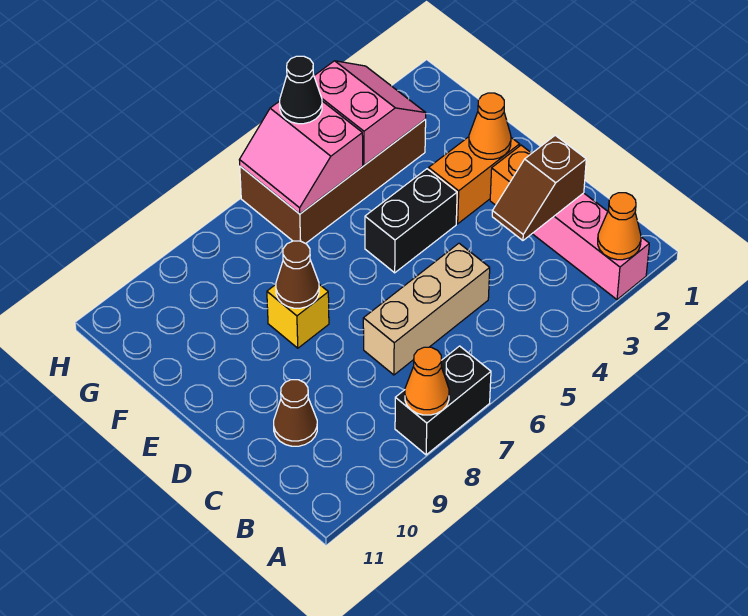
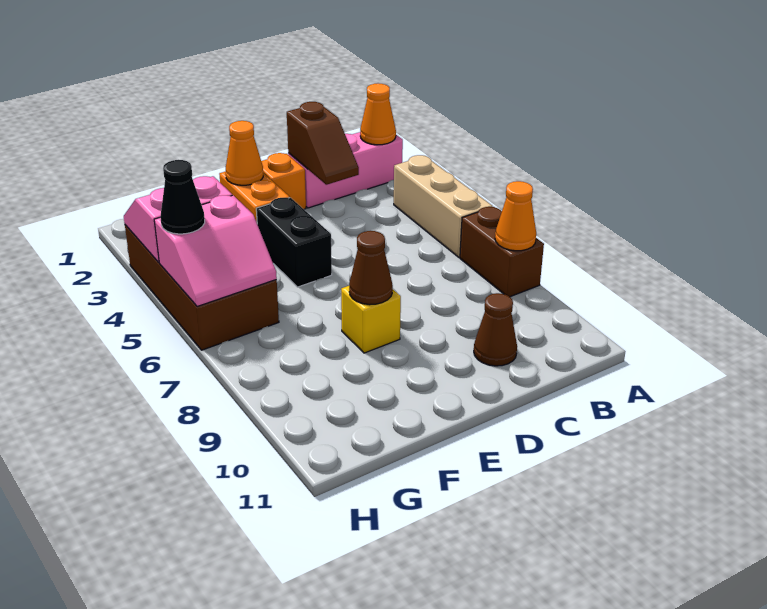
black 1x2 brick [395,346,491,455] -> brown 1x2 brick [460,207,544,297]
tan 1x3 brick [363,243,490,375] -> tan 1x3 brick moved to [394,155,493,257]

